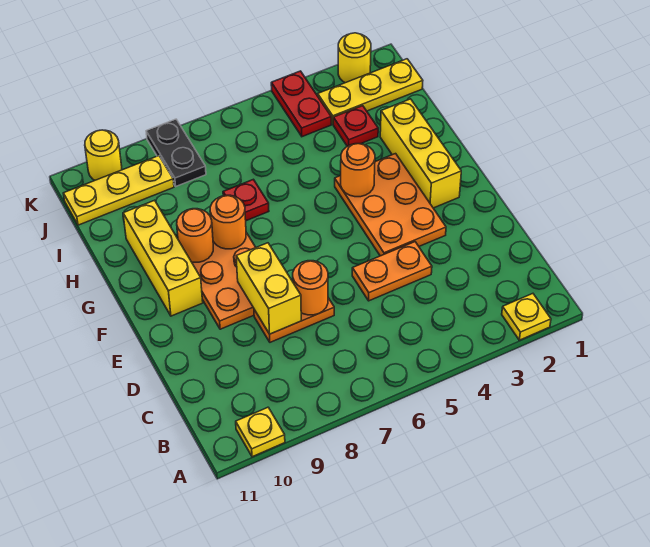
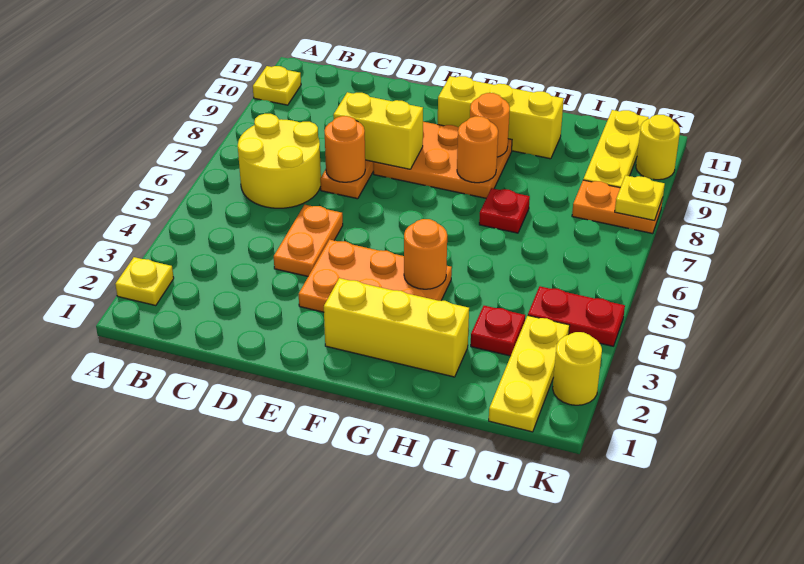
none -> yellow 2x2 round brick [238,114,321,208]
black 1x2 plate [146,119,206,186] -> orange 1x2 plate [572,180,663,234]
none -> yellow 1x1 plate [615,175,665,221]

